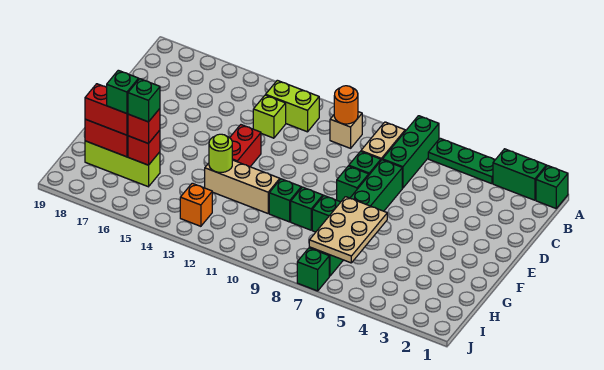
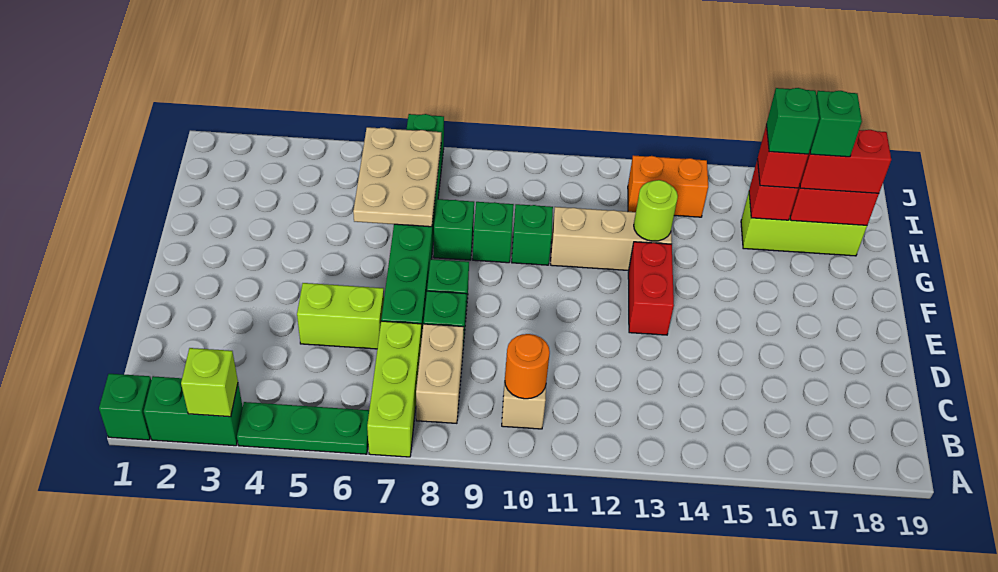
green 1x3 brick [382,116,439,188] -> lime 1x3 brick [367,321,421,457]
lime 1x2 brick [266,80,319,132] -> lime 1x2 brick moved to [297,283,384,349]
lime 1x1 brick [253,95,286,138] -> lime 1x1 brick moved to [181,348,238,417]
orange 1x1 brick [180,183,212,226] -> orange 1x2 brick [628,155,708,217]

